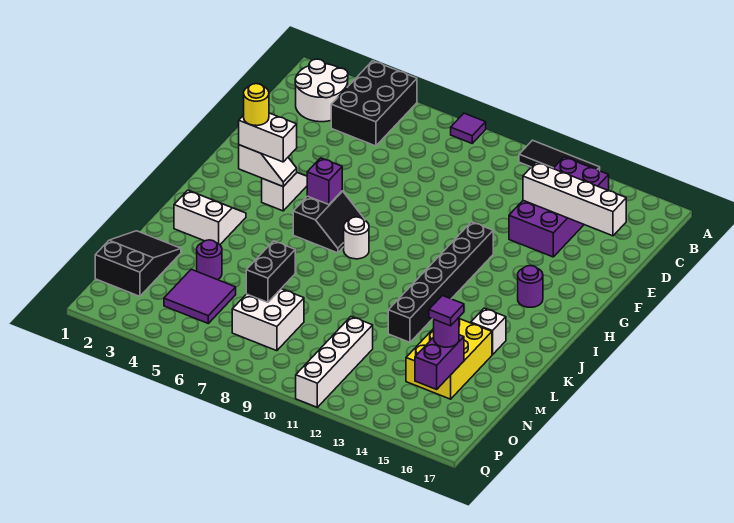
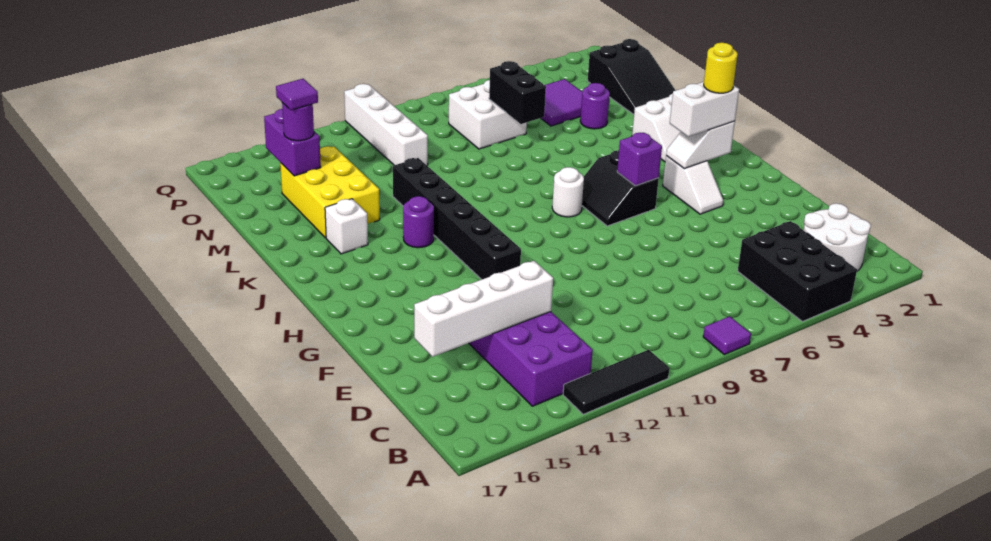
purple 1x1 round brick [518,266,543,307] -> purple 1x1 round brick moved to [403,196,434,248]

